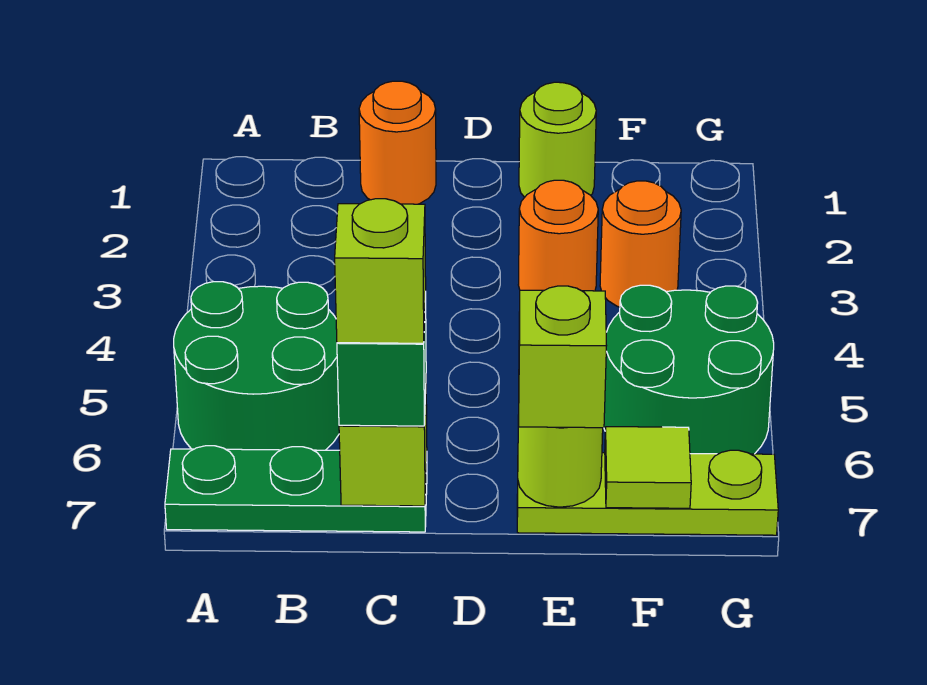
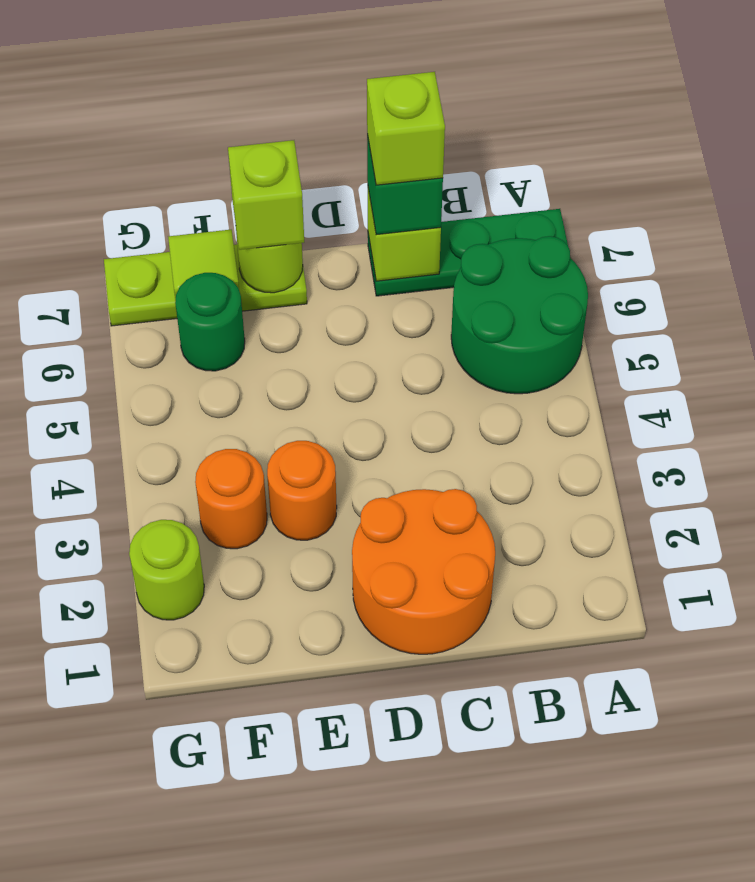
orange 1x1 round brick [359,81,436,204] -> orange 2x2 round brick [352,489,495,654]
lime 1x1 round brick [519,82,596,197] -> lime 1x1 round brick moved to [129,520,204,620]
green 2x2 round brick [604,285,774,454] -> green 1x1 round brick [175,273,245,371]

